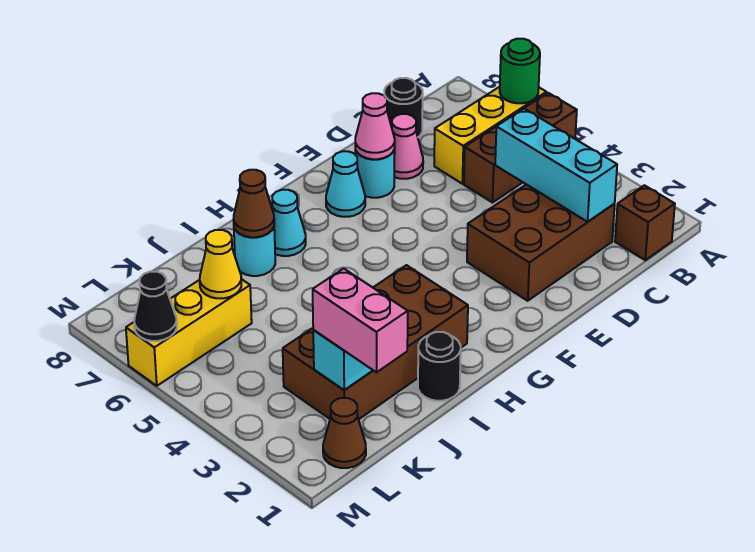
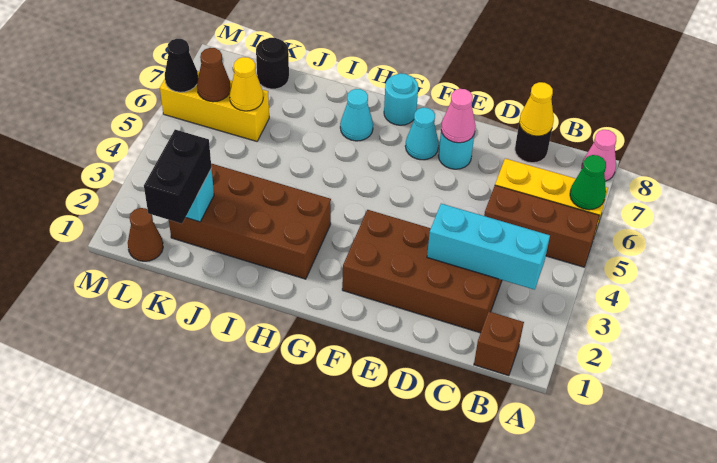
green 1x1 round brick [500,39,540,103] -> green 1x1 cone [570,155,606,210]
brown 2x3 brick [467,184,615,301] -> brown 2x4 brick [342,210,502,333]
cyan 1x3 brick [495,109,617,222] -> cyan 1x3 brick turned to [427,204,550,290]
none -> yellow 1x1 cone [519,82,554,136]
pink 1x1 cone [392,114,423,179] -> pink 1x1 cone moved to [582,130,616,181]
black 1x1 round brick [418,332,461,401] -> black 1x1 round brick moved to [256,38,289,89]
cyan 1x1 round brick [234,227,275,276] -> cyan 1x1 round brick moved to [384,73,418,125]
brown 1x1 cone [233,170,274,237] -> brown 1x1 cone moved to [197,48,231,102]
pink 1x2 brick [313,269,408,372] -> black 1x2 brick [144,130,212,224]

